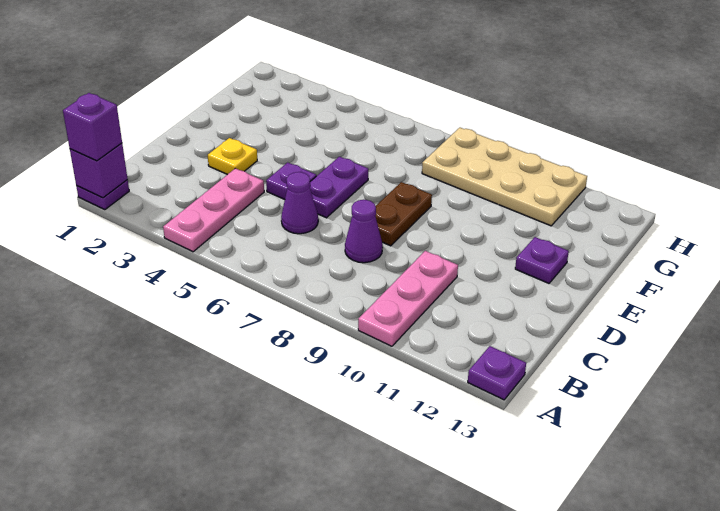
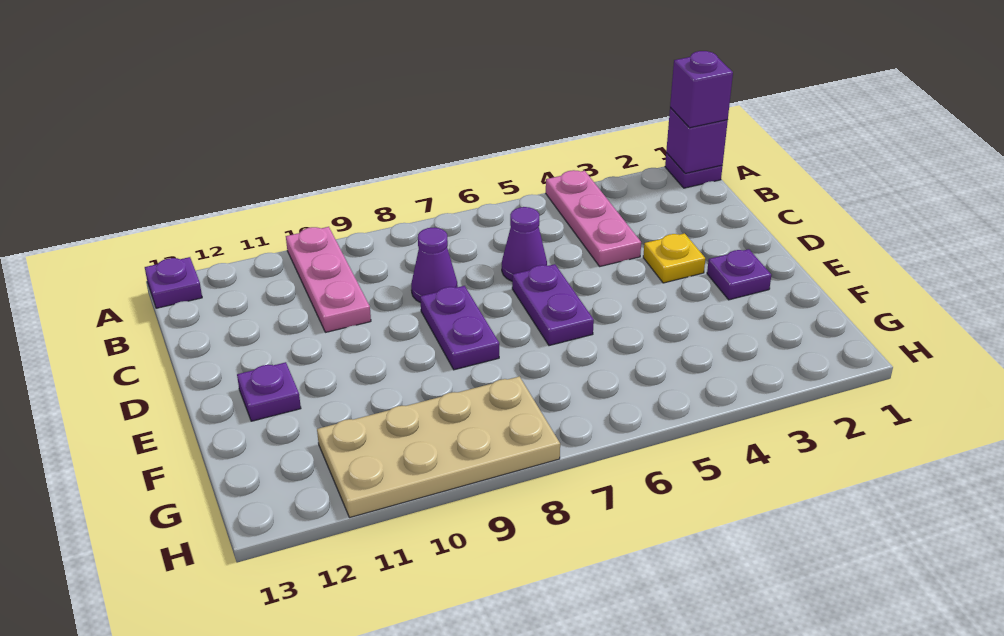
purple 1x1 plate [266,162,316,199] -> purple 1x1 plate moved to [707,249,771,300]
brown 1x2 plate [375,182,432,246] -> purple 1x2 plate [420,286,499,370]

